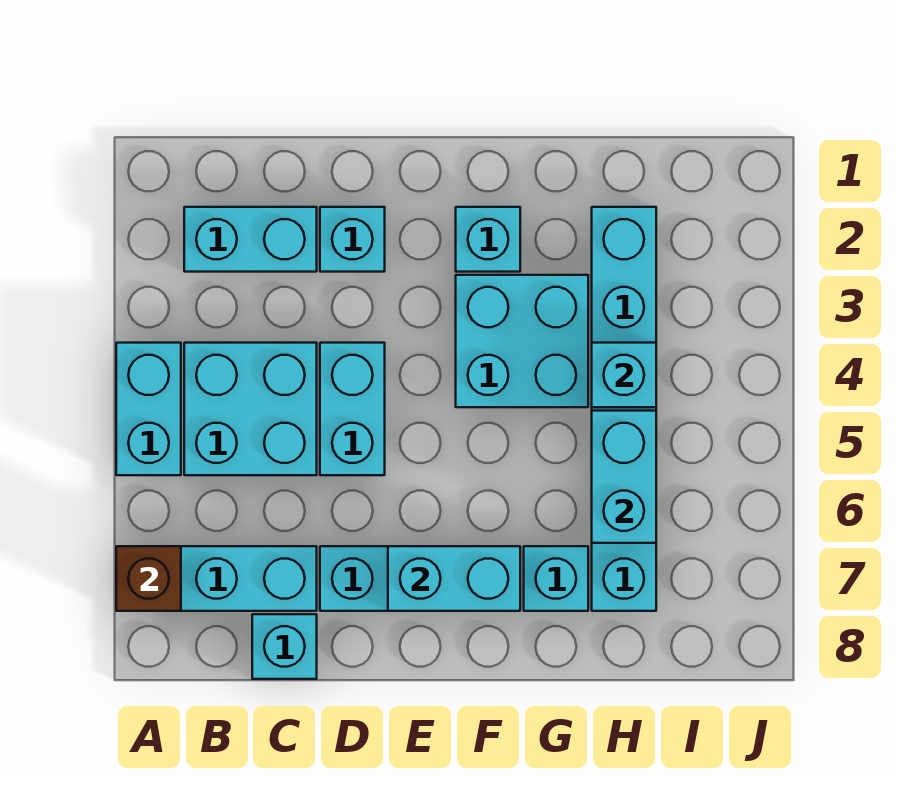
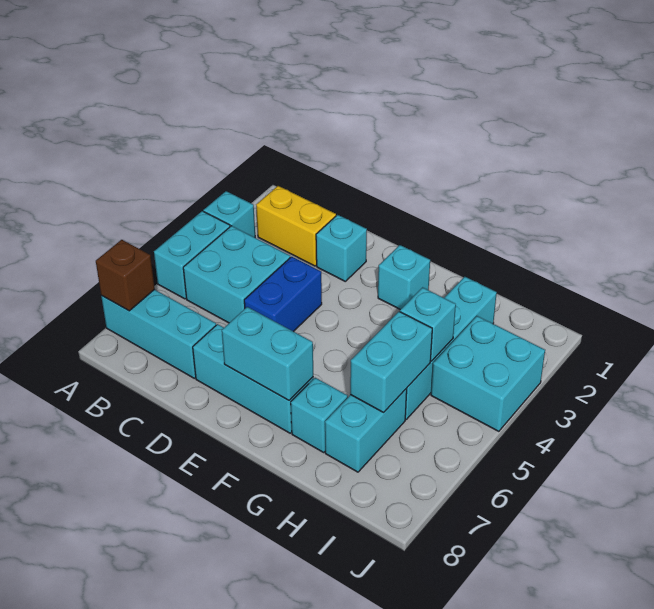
cyan 1x2 brick [184,207,317,272] -> yellow 1x2 brick [256,186,336,266]
cyan 1x1 brick [252,614,317,679] -> cyan 1x1 brick moved to [203,191,255,237]
cyan 1x2 brick [320,343,385,475] -> blue 1x2 brick [244,257,322,332]
cyan 2x2 brick [456,275,588,407] -> cyan 2x2 brick moved to [431,316,545,431]

